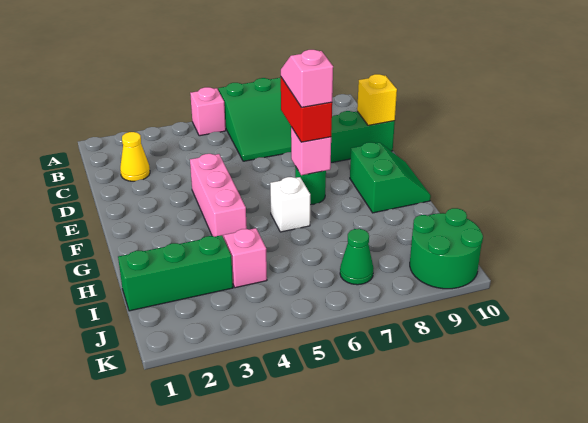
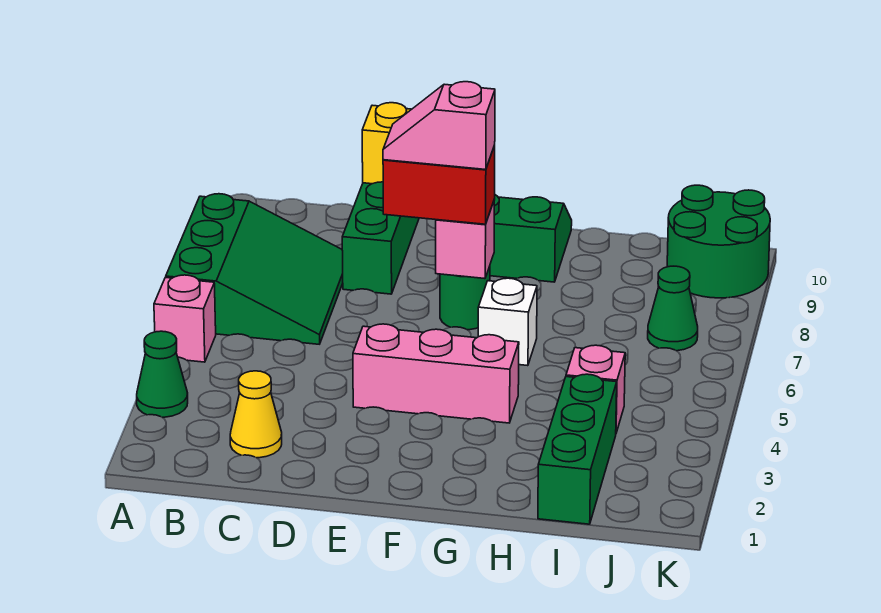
none -> green 1x1 cone [137,331,188,417]

